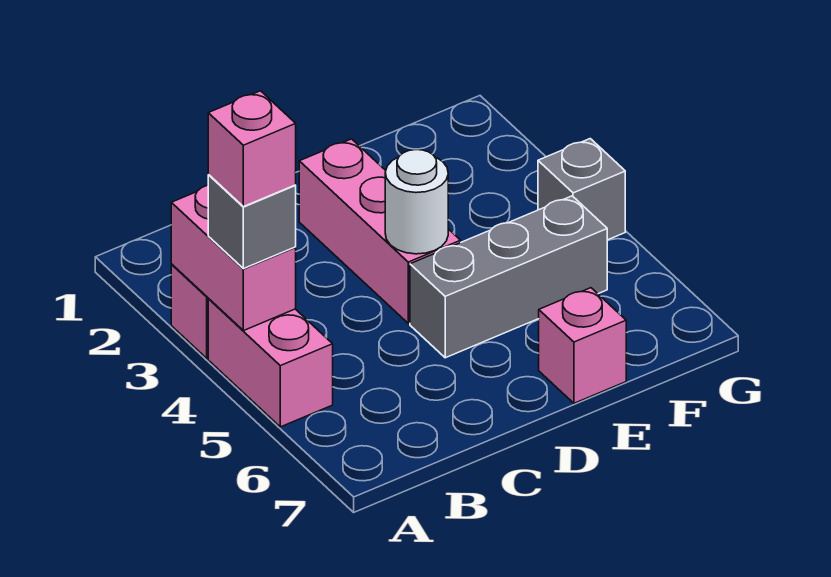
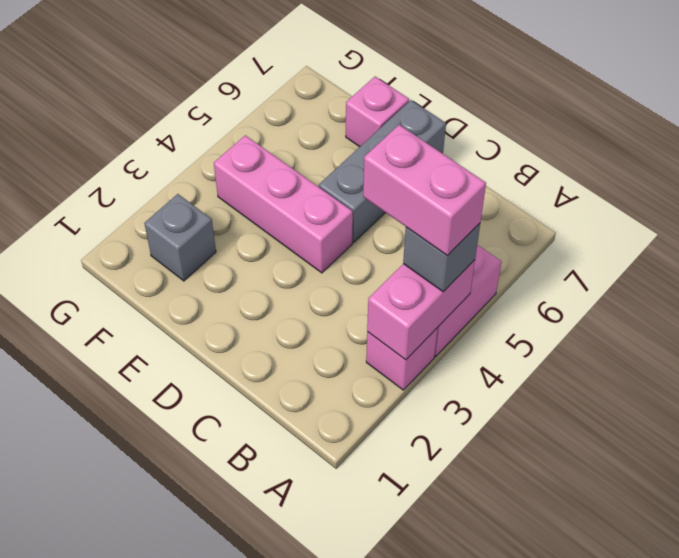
pink 1x1 brick [208,91,296,207] -> pink 1x2 brick [363,125,486,256]
pink 1x3 brick [299,139,461,323] -> pink 1x3 brick turned to [214,135,353,273]
white 1x1 round brick [385,150,448,254] -> none
grey 1x3 brick [410,196,607,358] -> grey 1x3 brick turned to [319,100,446,242]
grey 1x1 brick [538,139,625,240] -> grey 1x1 brick moved to [144,194,216,281]

